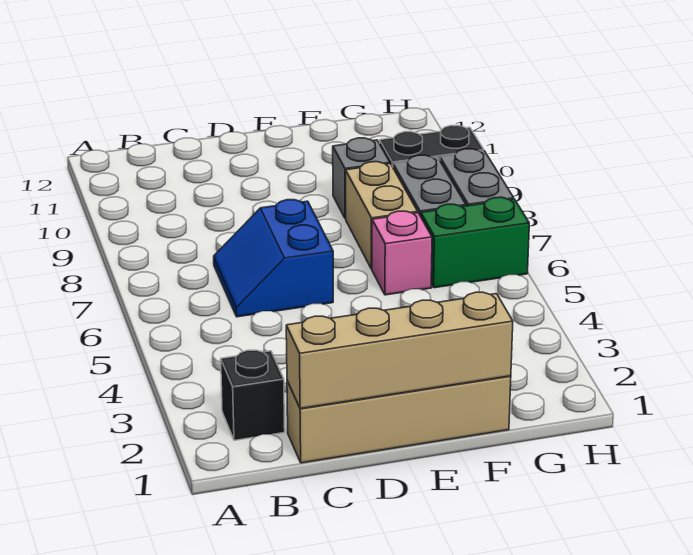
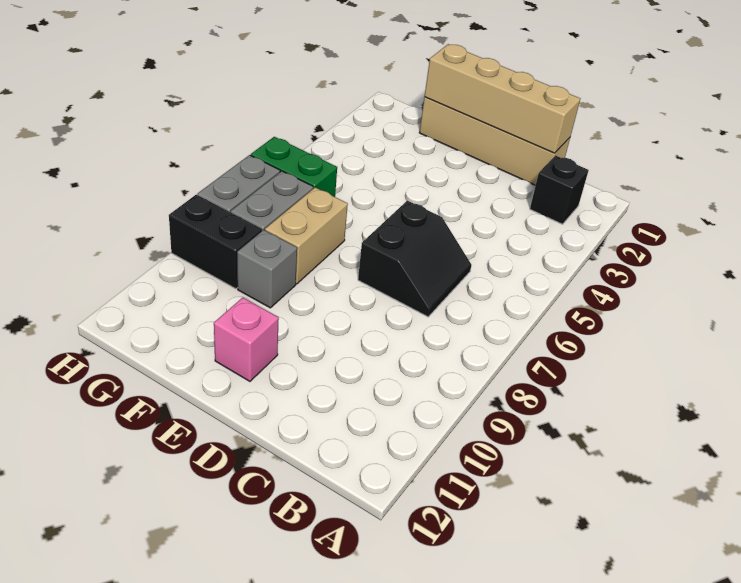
blue 2x2 slope [214,200,333,317] -> black 2x2 slope [358,201,472,317]
pink 1x1 brick [372,211,432,295] -> pink 1x1 brick moved to [214,298,279,381]

